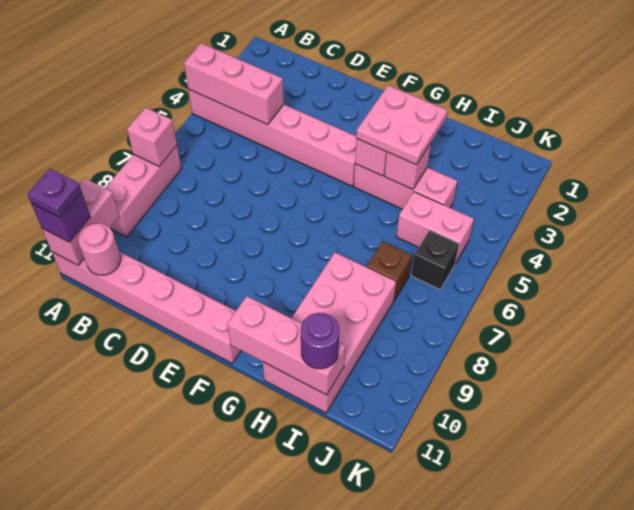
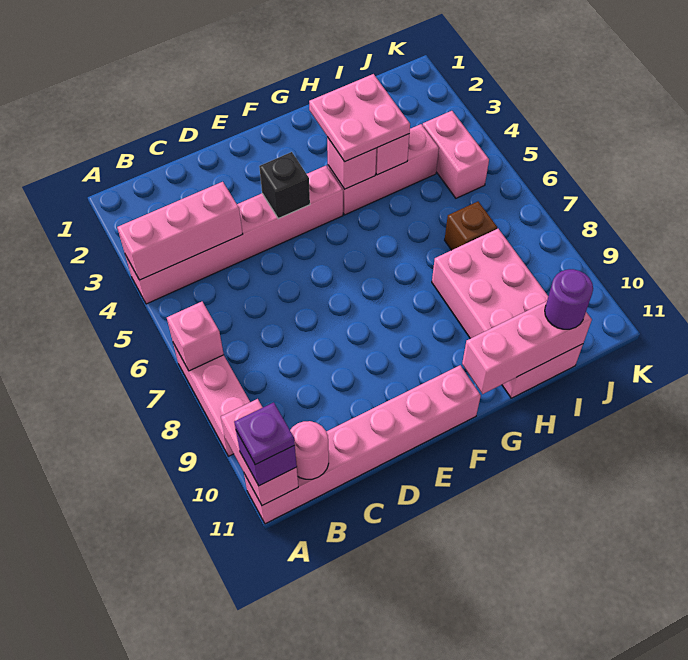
pink 1x2 brick [396,192,474,264] -> pink 1x2 brick turned to [423,111,489,198]
black 1x1 brick [411,230,459,289] -> black 1x1 brick moved to [259,152,310,219]

